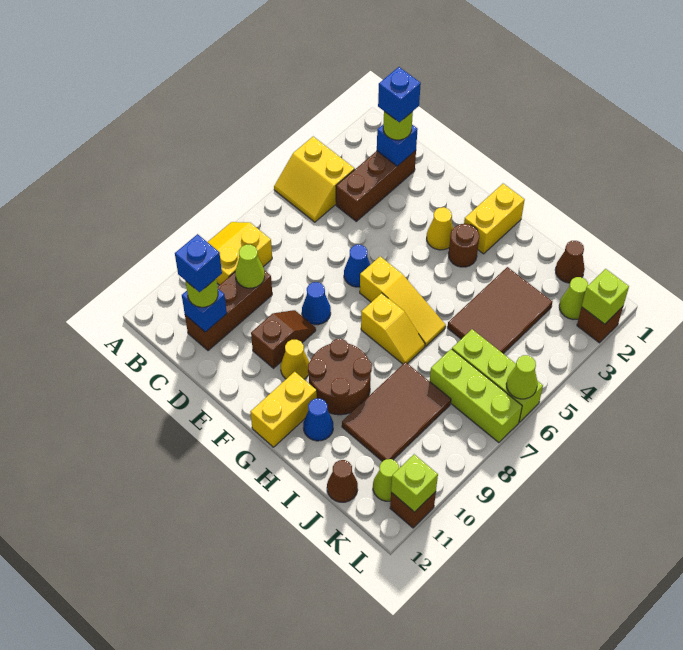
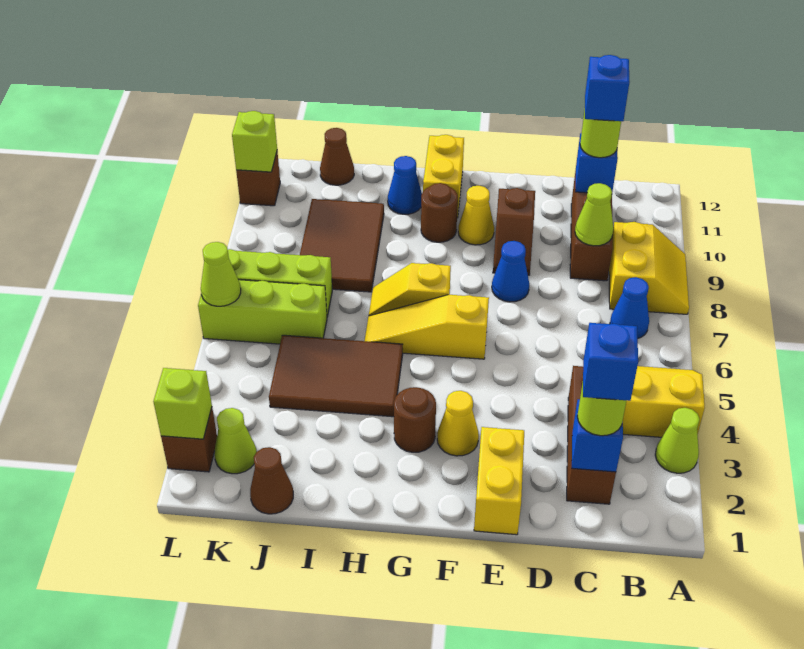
blue 1x1 cone [344,245,370,287] -> blue 1x1 cone moved to [610,277,649,338]
yellow 1x2 brick [464,184,525,254] -> yellow 1x2 brick moved to [474,427,524,535]
brown 2x2 round brick [308,339,372,415] -> brown 1x1 round brick [421,183,458,242]
brown 2x3 tile [448,267,553,354] -> brown 2x3 tile turned to [269,335,403,417]
lime 1x1 cone [373,459,399,501] -> lime 1x1 cone moved to [655,408,700,473]

